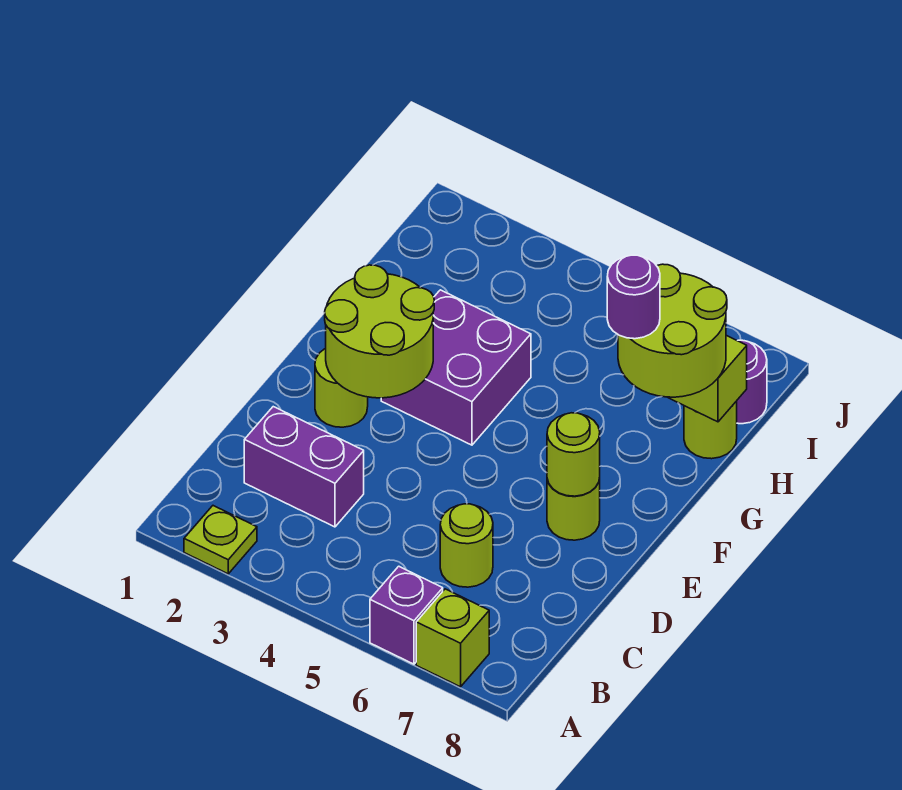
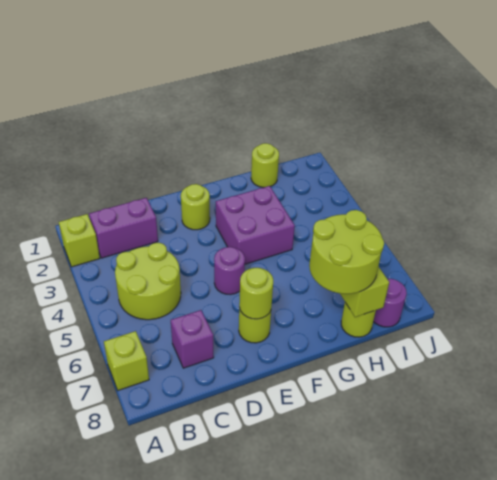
lime 1x1 plate [184,506,257,574] -> lime 1x1 brick [59,214,100,267]
purple 1x1 brick [370,566,443,664] -> purple 1x1 brick moved to [171,310,214,368]
purple 1x2 brick [244,407,364,527] -> purple 1x2 brick turned to [89,198,158,258]
lime 1x1 round brick [440,504,493,587] -> lime 1x1 round brick moved to [251,143,279,187]
lime 2x2 round brick [325,265,434,398] -> lime 2x2 round brick moved to [115,243,181,320]
purple 1x1 round brick [607,255,660,339] -> purple 1x1 round brick moved to [214,247,245,295]

